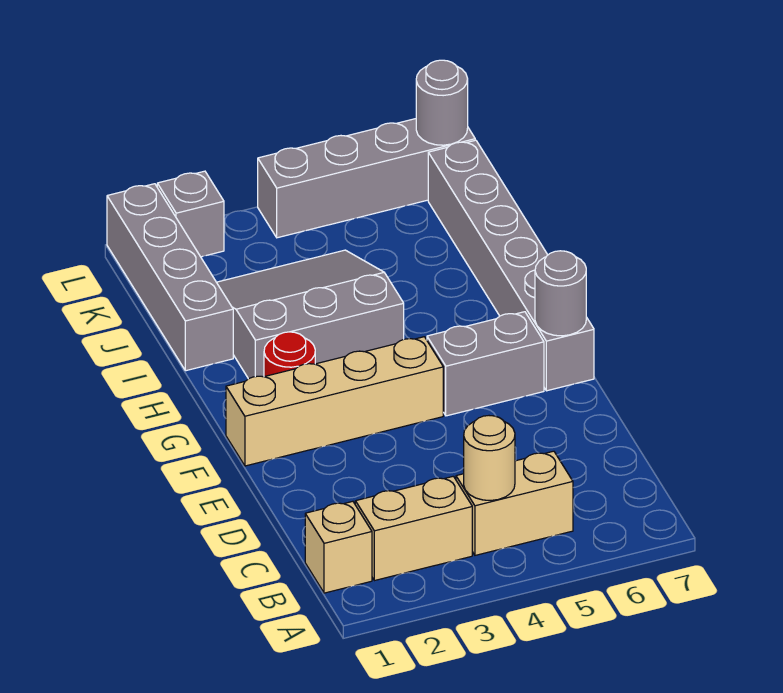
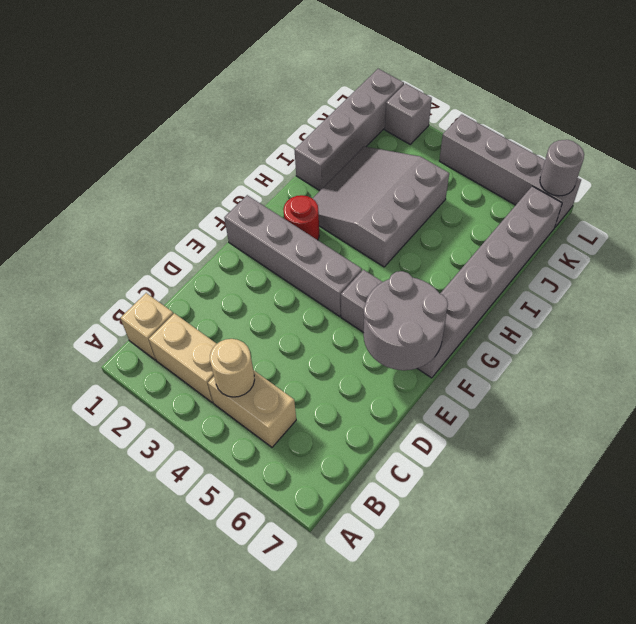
tan 1x4 brick [226,337,443,466] -> grey 1x4 brick [224,195,362,316]
grey 1x1 round brick [535,251,586,336] -> grey 2x2 round brick [364,271,448,370]
grey 3x3 slope [217,250,404,379] -> grey 3x3 slope turned to [312,147,449,267]

